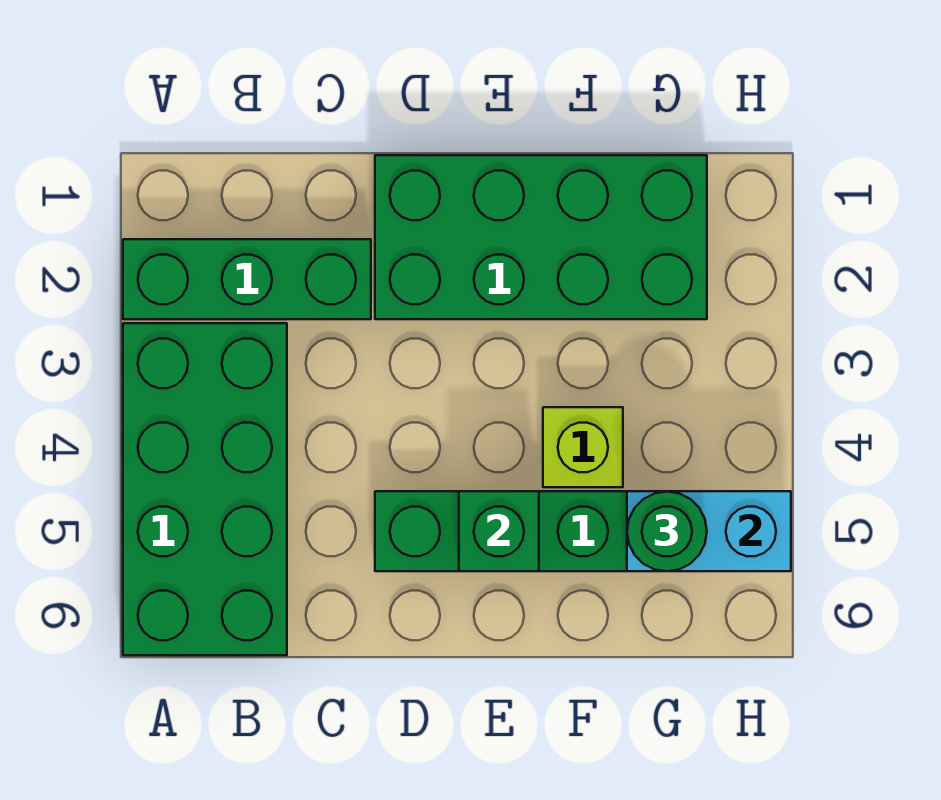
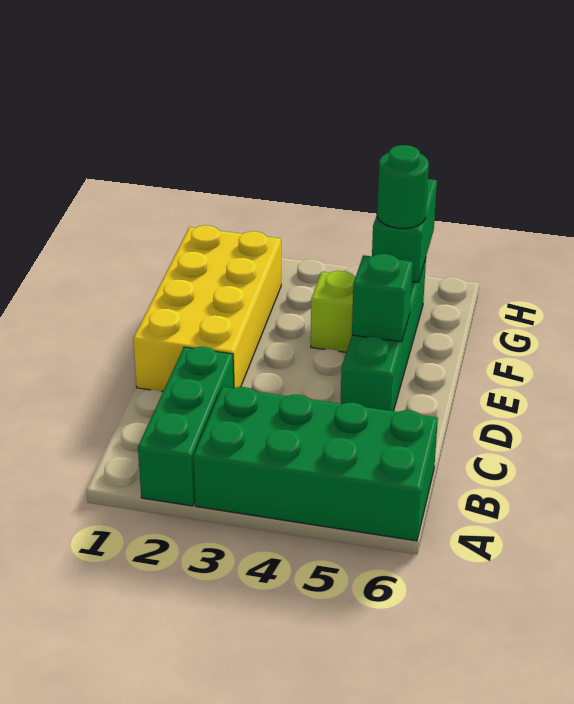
green 2x4 brick [375,155,707,319] -> yellow 2x4 brick [133,225,281,392]
cyan 1x2 brick [627,491,791,571] -> green 1x2 brick [372,179,437,282]

